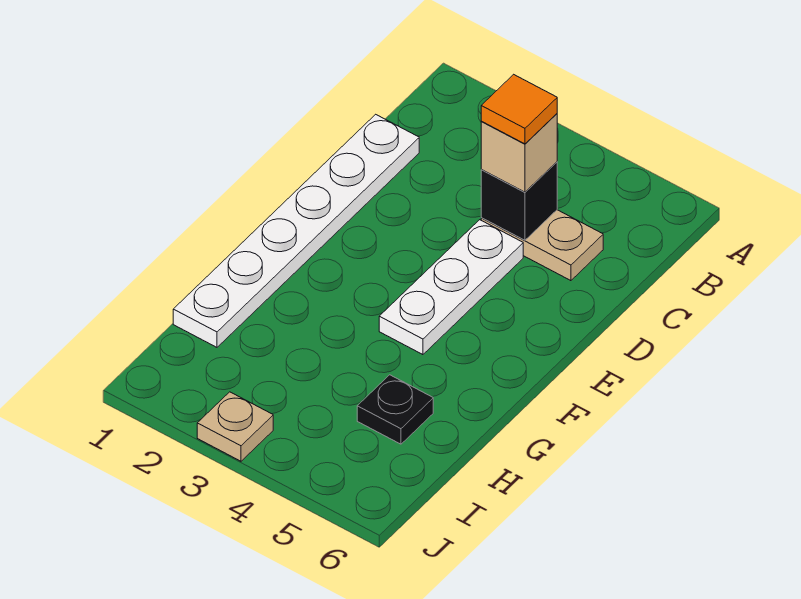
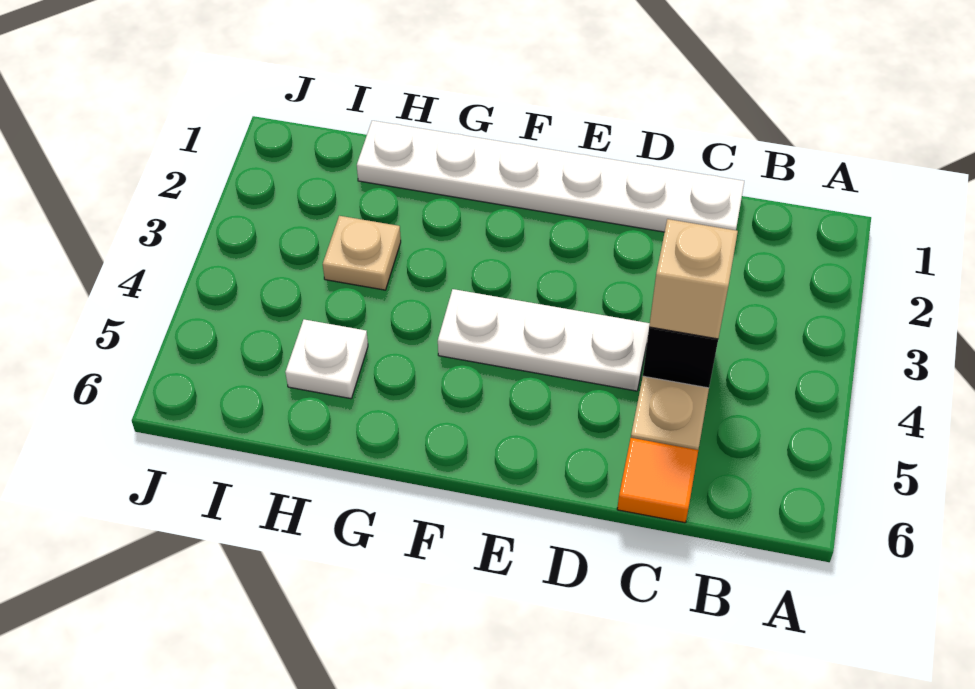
orange 1x1 tile [481,74,557,144] -> orange 1x1 tile moved to [617,438,698,523]
black 1x1 plate [357,375,433,444] -> white 1x1 plate [285,319,368,399]
tan 1x1 plate [197,392,273,461] -> tan 1x1 plate moved to [323,216,401,290]

